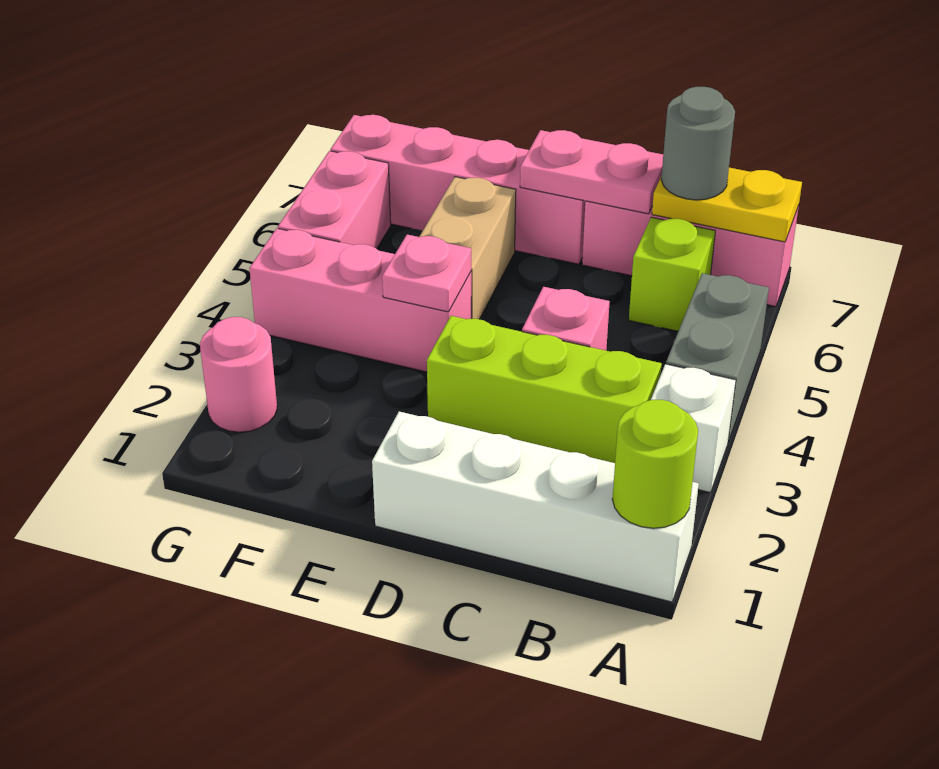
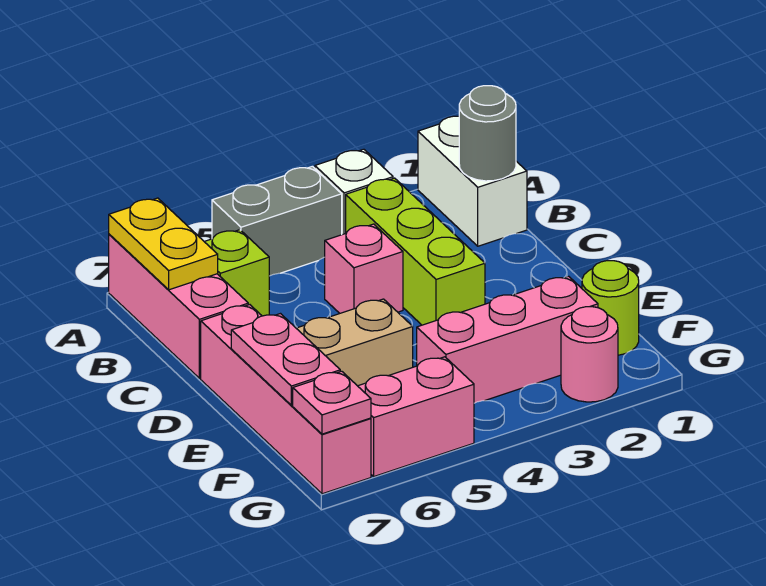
white 1x4 brick [372,412,699,602] -> white 1x2 brick [418,116,527,246]
lime 1x1 round brick [612,400,698,528] -> lime 1x1 round brick moved to [582,261,639,355]
grey 1x1 round brick [661,87,735,200] -> grey 1x1 round brick moved to [459,86,516,181]
pink 1x2 plate [520,130,663,214] -> pink 1x2 plate moved to [231,314,340,405]
pink 1x3 brick [249,228,471,372] -> pink 1x3 brick turned to [417,276,598,403]
pink 1x1 plate [382,235,471,312] -> pink 1x1 plate moved to [293,371,371,434]

